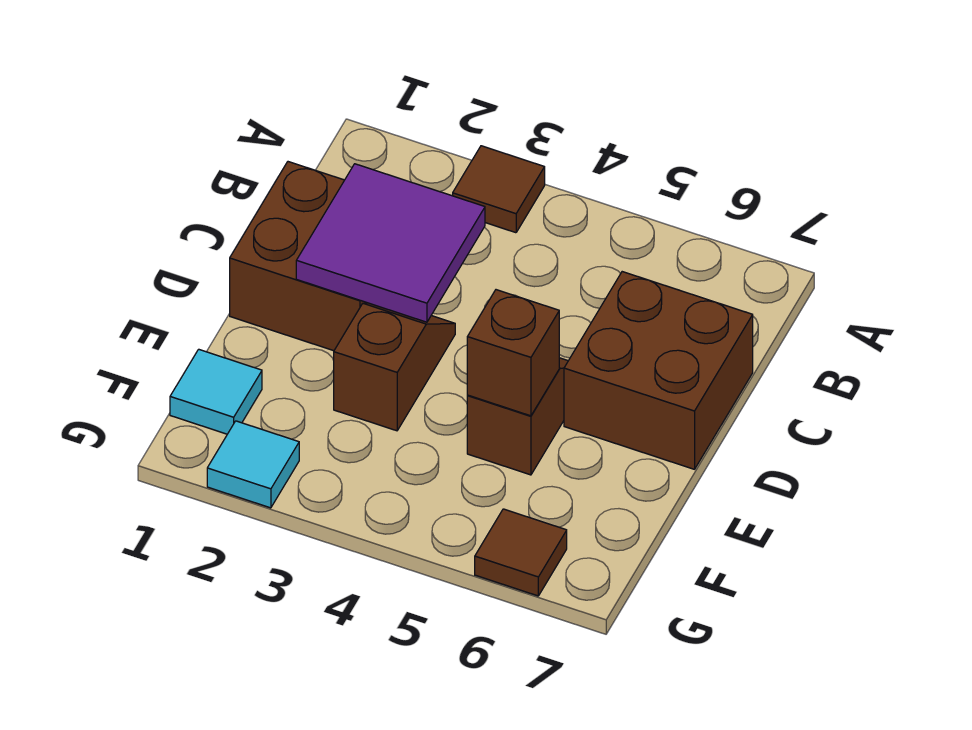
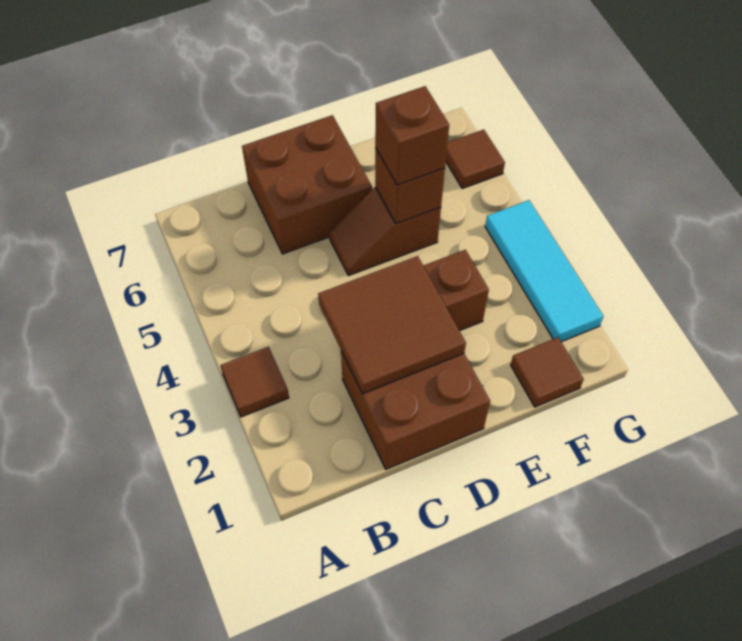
purple 2x2 tile [296,164,485,322] -> brown 2x2 tile [318,256,466,394]
none -> brown 1x1 brick [375,86,449,185]
cyan 1x1 tile [170,349,262,434] -> brown 1x1 tile [511,337,584,407]
cyan 1x1 tile [207,421,299,508] -> cyan 1x3 tile [485,200,603,342]

